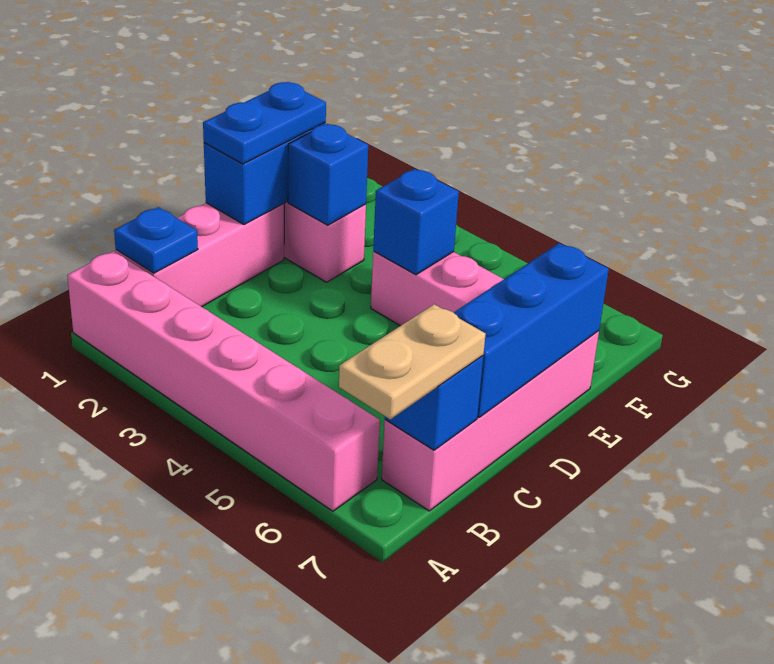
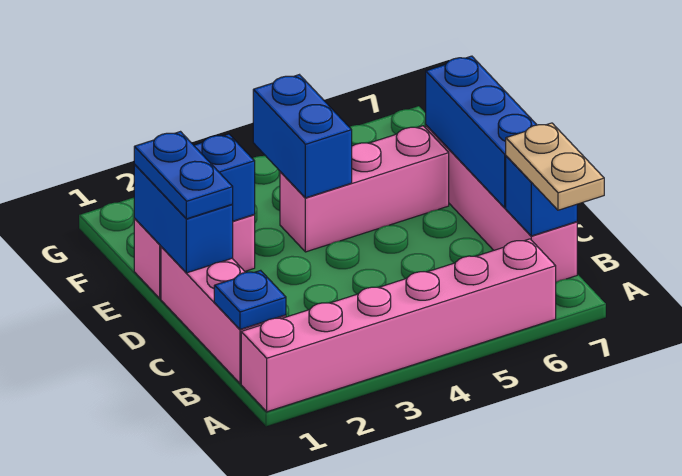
blue 1x1 brick [373,169,459,275] -> blue 1x2 brick [253,75,352,198]

